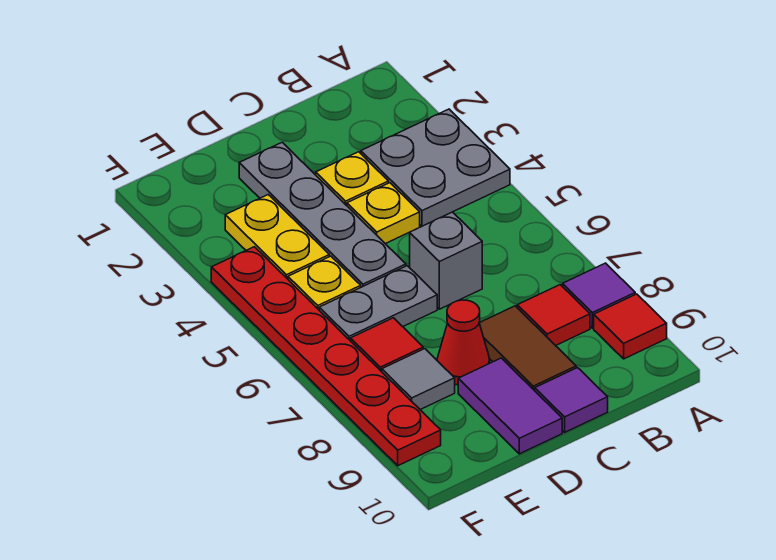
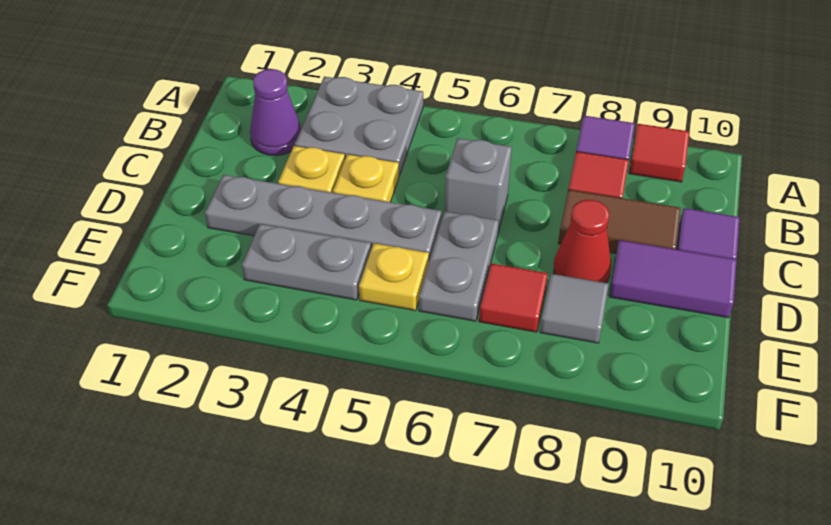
none -> purple 1x1 cone [250,69,301,156]
yellow 1x2 plate [225,195,329,279] -> grey 1x2 plate [242,224,371,300]
red 1x6 plate [211,247,441,466] -> none

